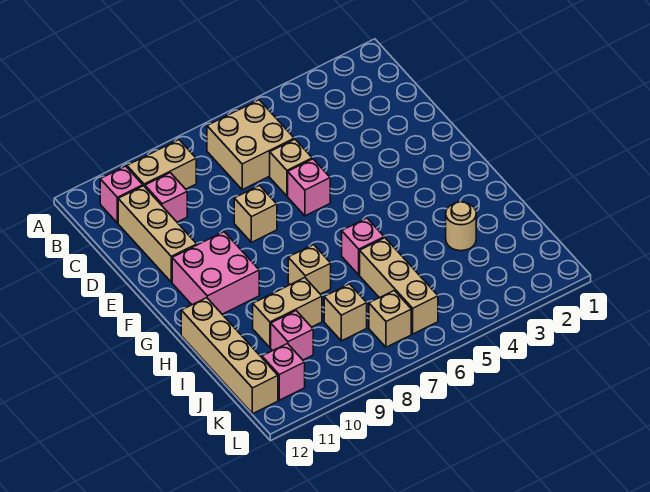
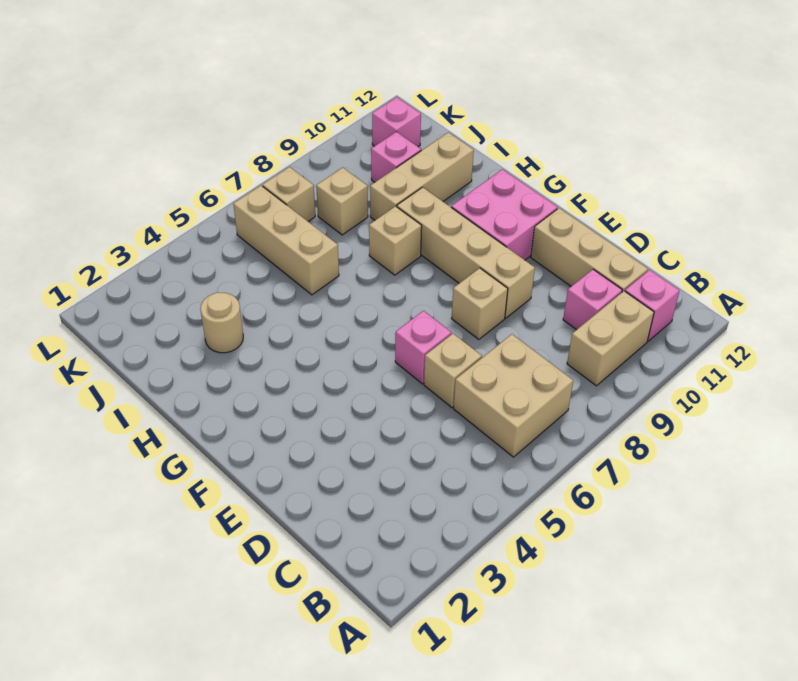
pink 1x1 brick [342,218,384,275] -> none
tan 1x4 brick [181,298,278,414] -> tan 1x4 brick moved to [397,187,535,318]
tan 1x2 brick [253,278,322,348] -> tan 1x3 brick [370,132,474,220]

